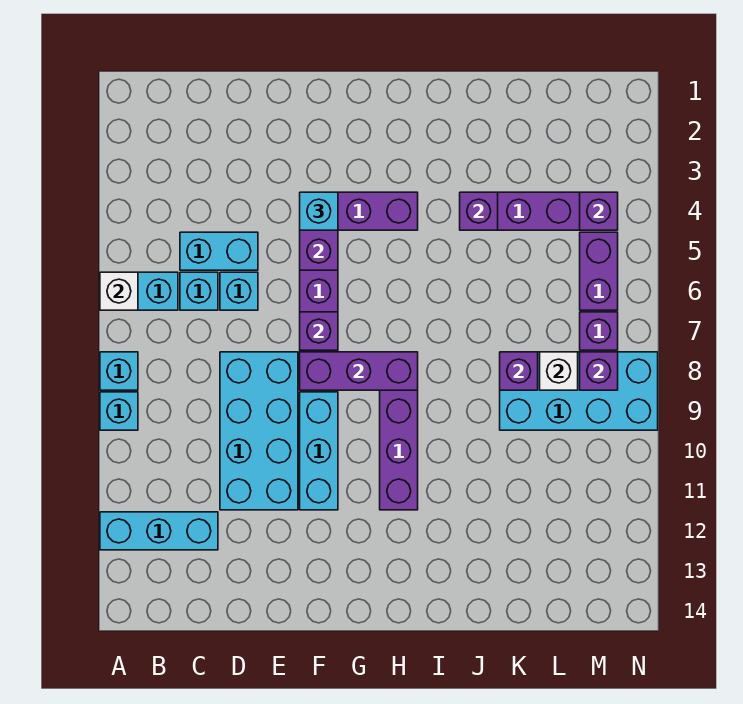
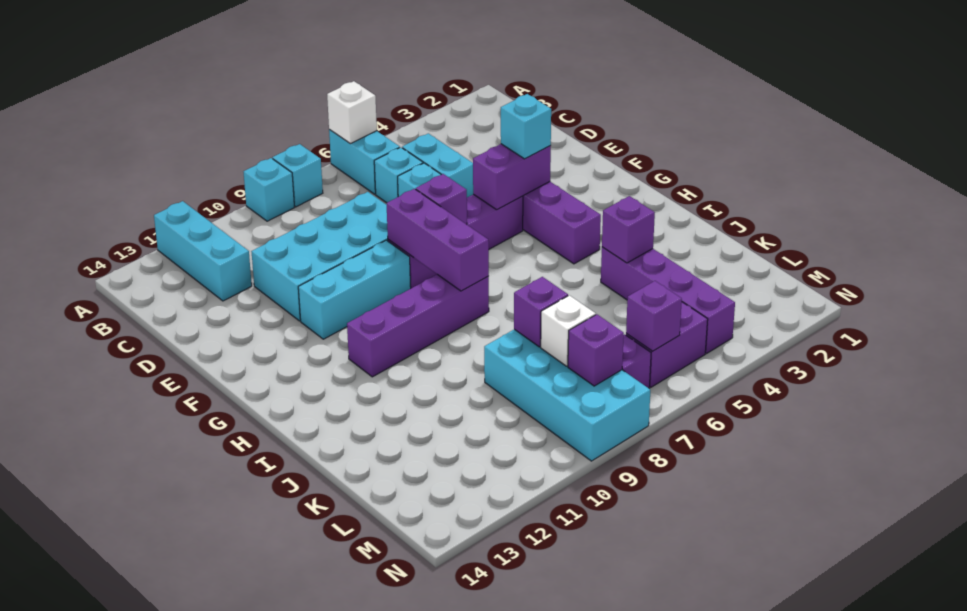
purple 1x1 brick [580,192,618,230] -> purple 1x1 brick moved to [626,281,682,351]

